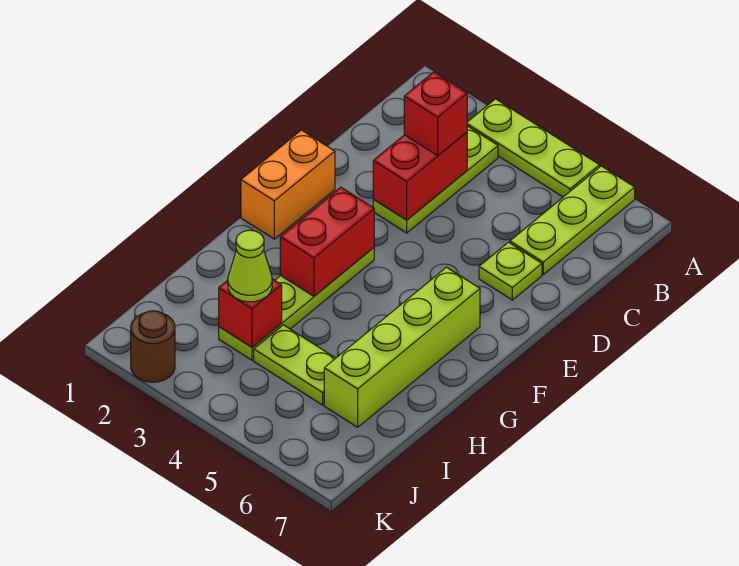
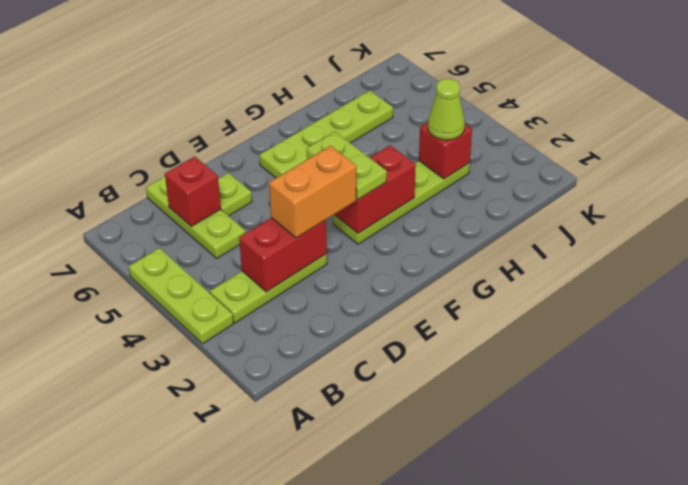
lime 1x3 plate [510,166,635,274] -> lime 1x3 plate turned to [146,176,245,258]
red 1x1 brick [404,72,467,156] -> red 1x1 brick moved to [165,156,221,226]
orange 1x2 brick [241,130,335,239] -> orange 1x2 brick moved to [269,146,357,238]
lime 1x4 brick [324,267,480,427] -> lime 1x4 plate [259,90,393,178]
lime 1x2 plate [254,325,335,405] -> lime 1x2 plate moved to [307,132,387,199]
brown 1x1 round brick [131,311,175,382] -> none

